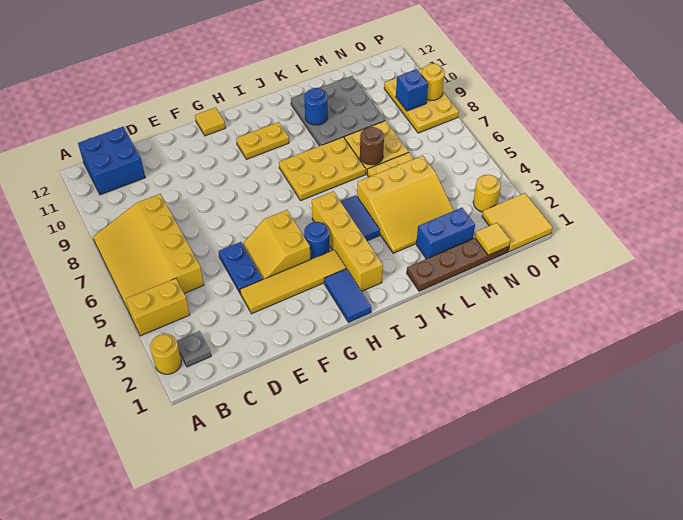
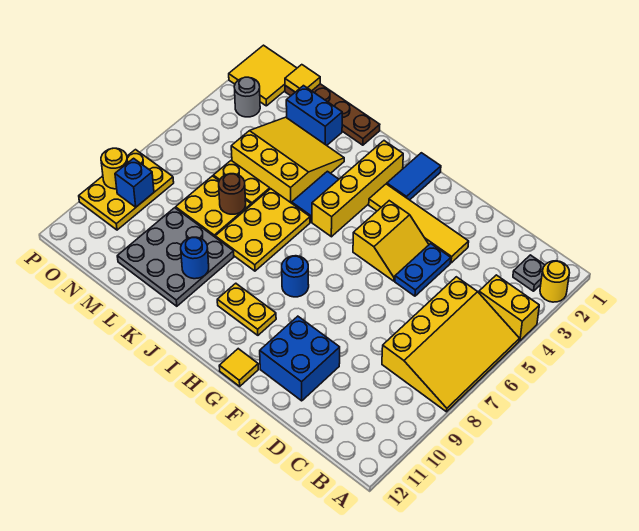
blue 2x2 brick [78,127,145,195] -> blue 2x2 brick moved to [260,316,340,401]
blue 1x1 round brick [304,222,330,259] -> blue 1x1 round brick moved to [282,256,309,297]
yellow 2x3 plate [279,137,366,200] -> yellow 2x3 plate turned to [215,189,310,271]
yellow 1x1 round brick [473,175,501,212] -> grey 1x1 round brick [234,77,260,117]

